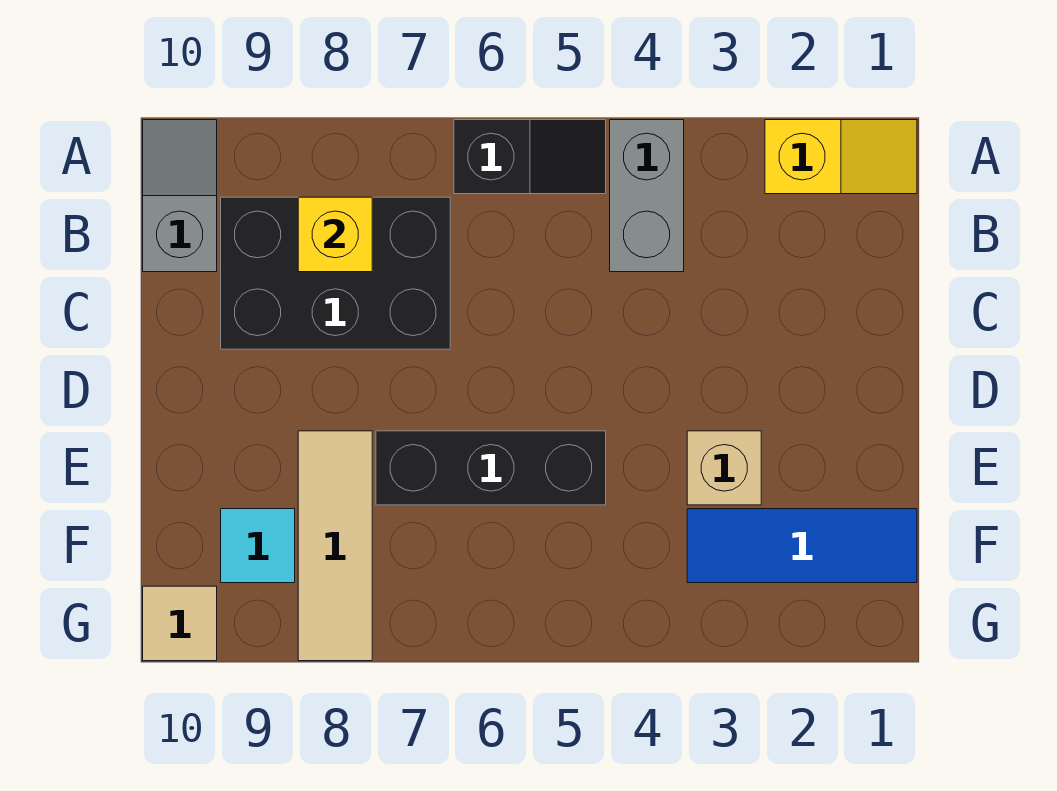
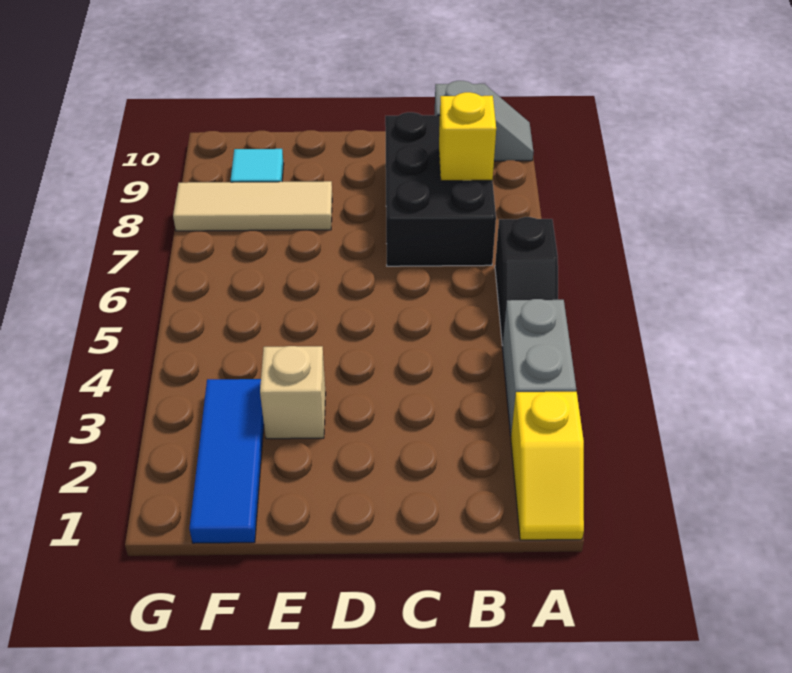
grey 1x2 brick [610,120,684,272] -> grey 1x2 brick turned to [502,299,576,436]
black 1x3 brick [376,431,606,505] -> none
tan 1x1 tile [143,586,217,661] -> none

